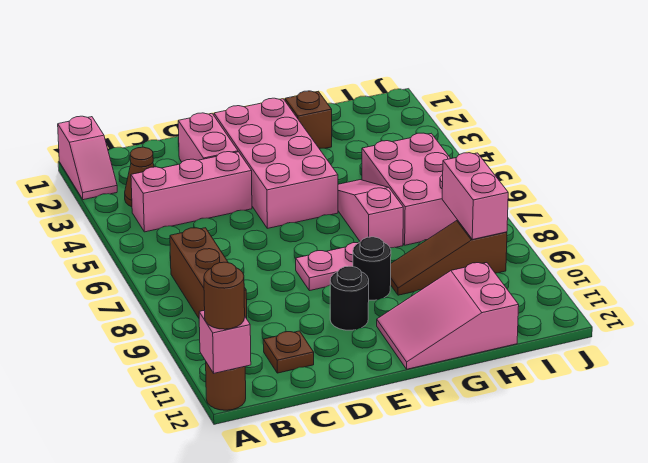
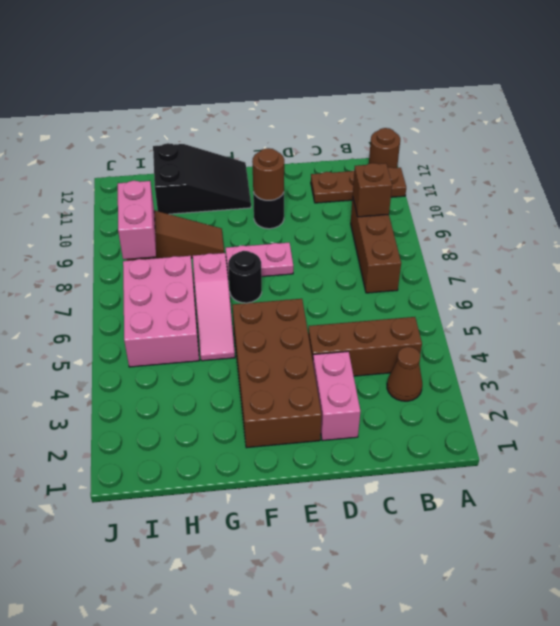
pink 1x2 slope [58,116,117,200] -> none
pink 1x1 brick [199,310,251,373] -> none
brown 1x1 round brick [204,262,245,329] -> brown 1x1 round brick moved to [252,148,284,200]
pink 1x3 brick [131,152,252,232] -> brown 1x3 brick [308,317,422,376]
brown 1x1 plate [263,331,314,373] -> brown 1x3 plate [311,167,406,203]
pink 2x4 brick [214,98,338,228] -> brown 2x4 brick [233,299,322,448]
black 1x1 round brick [353,237,391,300] -> black 1x1 round brick moved to [228,251,262,303]
pink 2x3 slope [377,263,519,369] -> black 2x3 slope [153,143,251,214]
brown 1x1 brick [285,91,332,148] -> brown 1x1 brick moved to [353,163,392,217]

